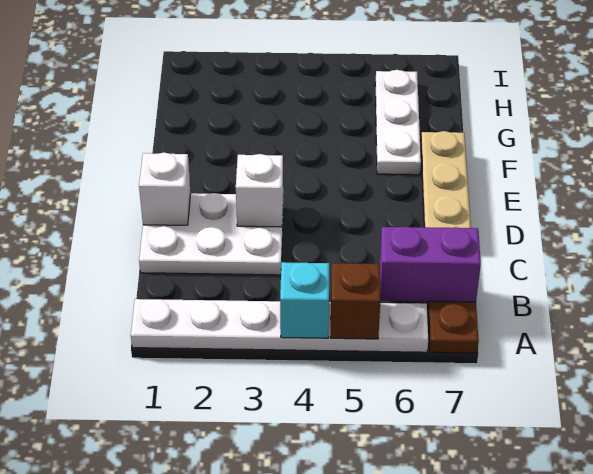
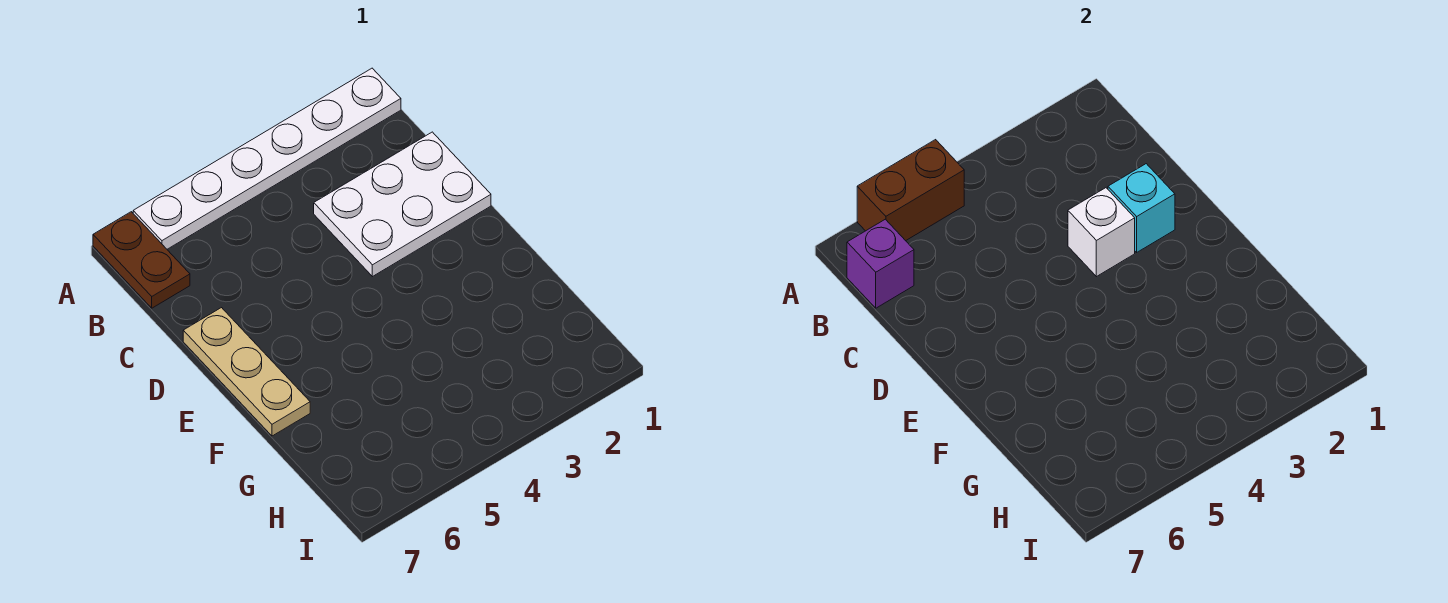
cyan 1x1 brick [280,262,329,338] -> cyan 1x1 brick moved to [1108,164,1175,252]
brown 1x1 brick [331,263,381,339] -> brown 1x2 brick [857,140,964,241]
purple 1x2 brick [380,227,481,302] -> purple 1x1 brick [847,219,914,308]
white 1x1 brick [139,153,191,225] -> none
white 1x3 plate [375,70,421,175] -> none

